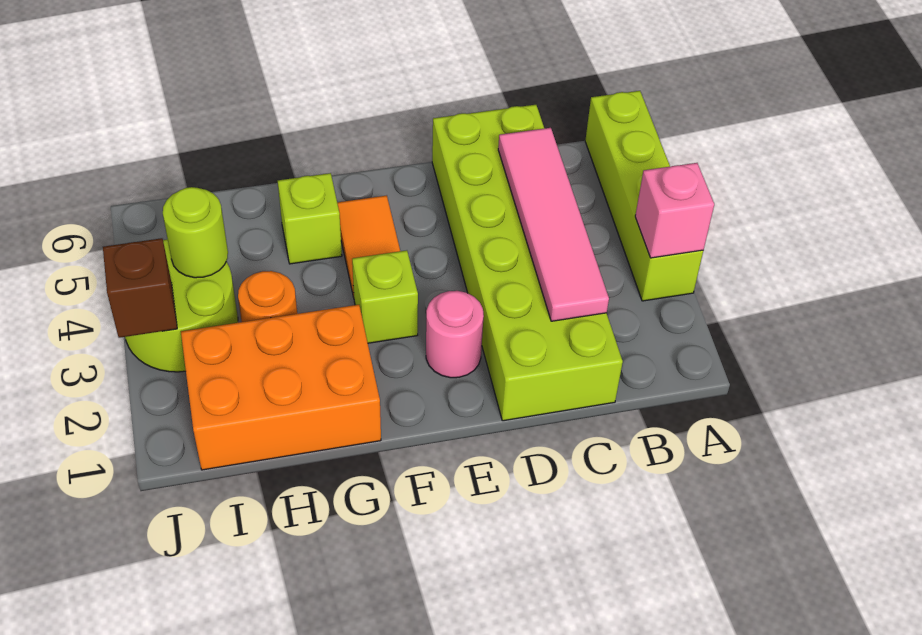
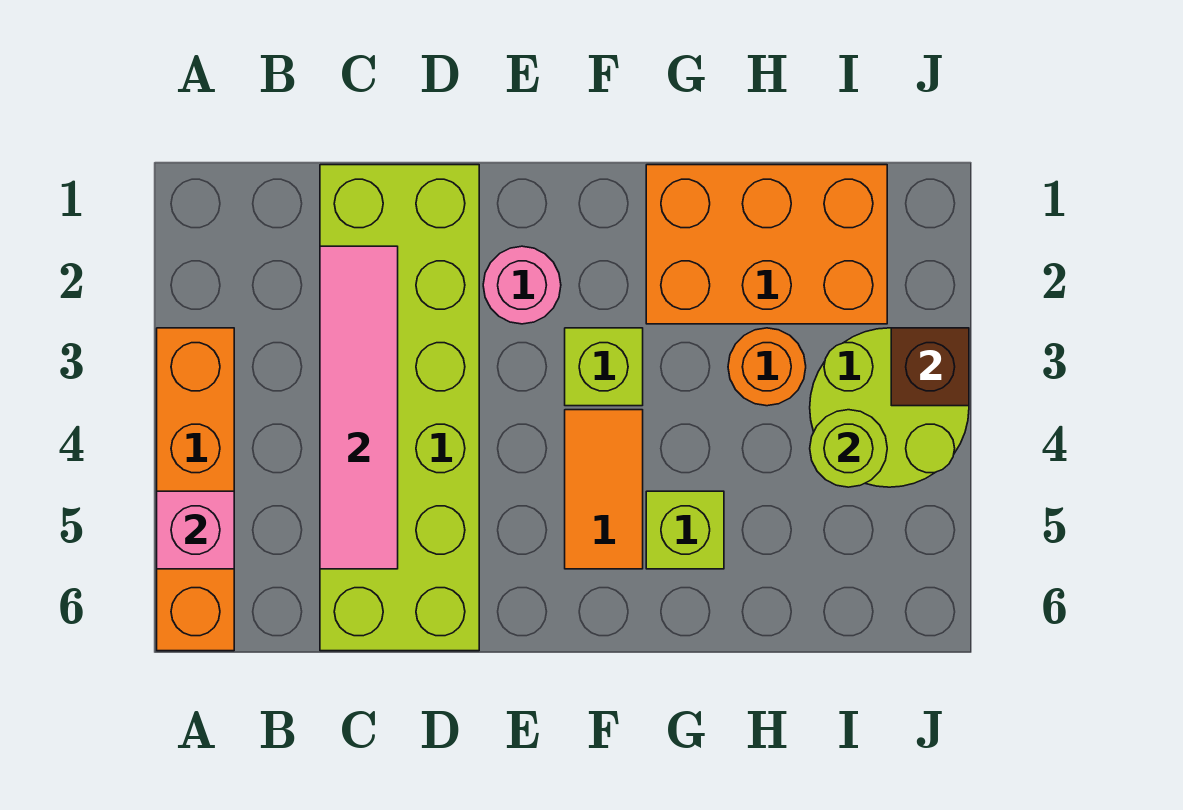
lime 1x4 brick [585,91,703,301] -> orange 1x4 brick [157,328,234,651]
pink 1x1 brick [635,163,714,258] -> pink 1x1 brick moved to [157,491,234,569]

